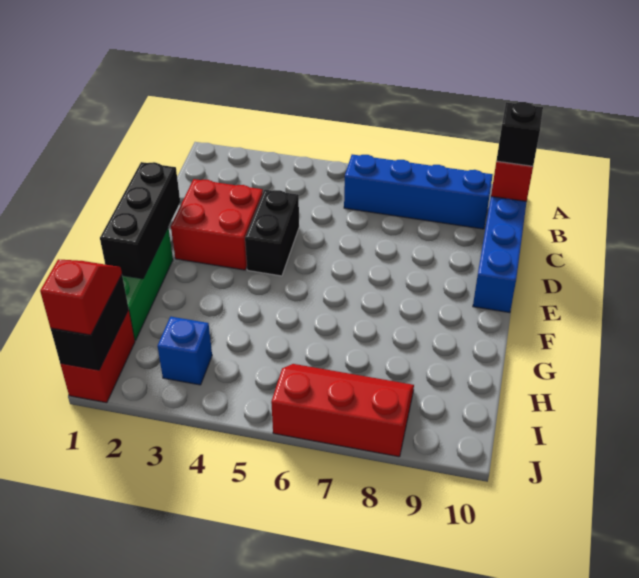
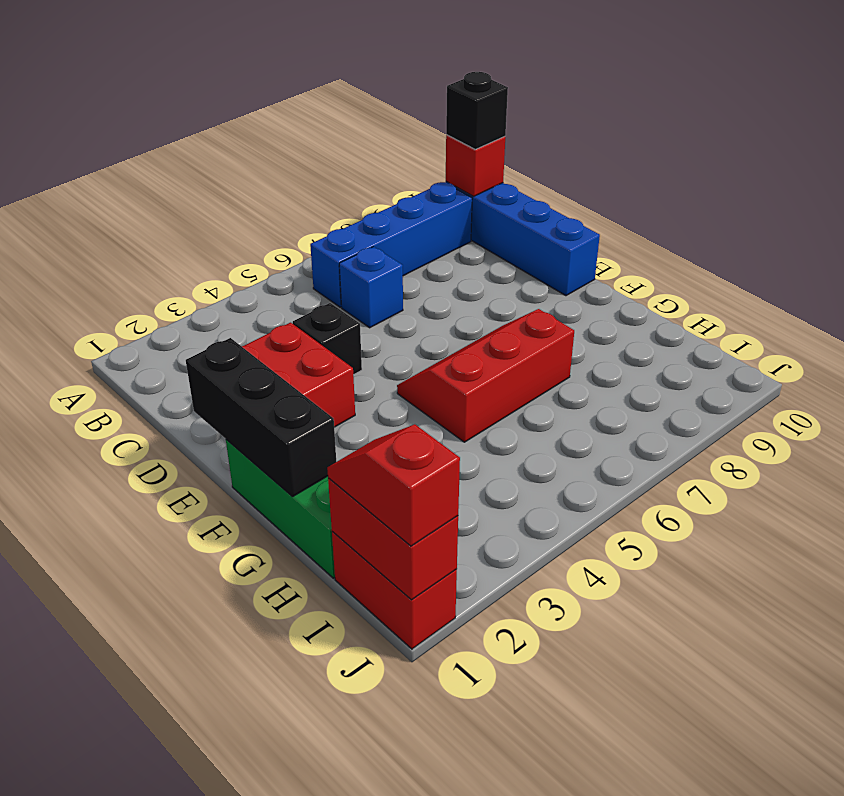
black 1x2 brick [245,190,299,276] -> black 1x1 brick [293,303,362,375]
black 1x2 brick [51,275,129,370] -> red 1x2 brick [328,478,458,600]
blue 1x1 brick [157,317,212,385] -> blue 1x1 brick moved to [339,247,403,328]
red 2x3 slope [271,364,414,457] -> red 2x3 slope moved to [397,309,574,442]

